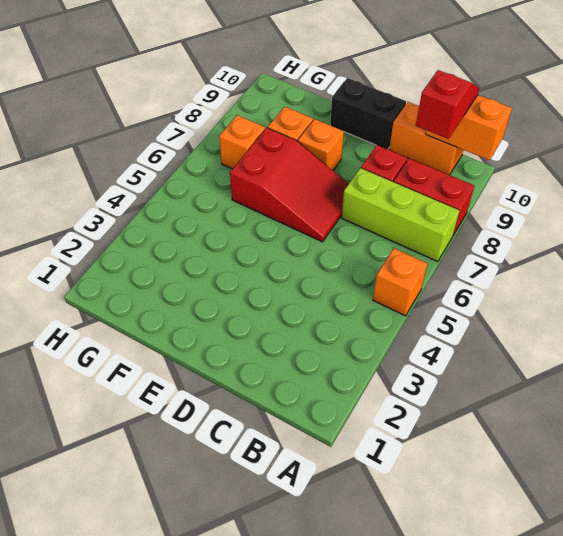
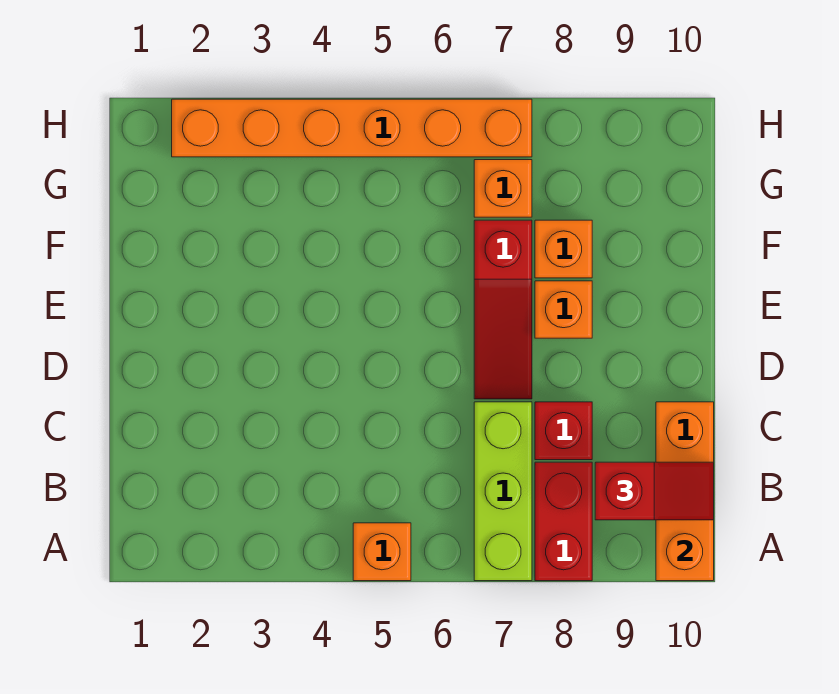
red 2x3 slope [230,128,348,242] -> red 1x3 slope [474,220,532,399]
black 1x2 brick [330,78,406,149] -> none
none -> orange 1x6 brick [172,99,532,157]

